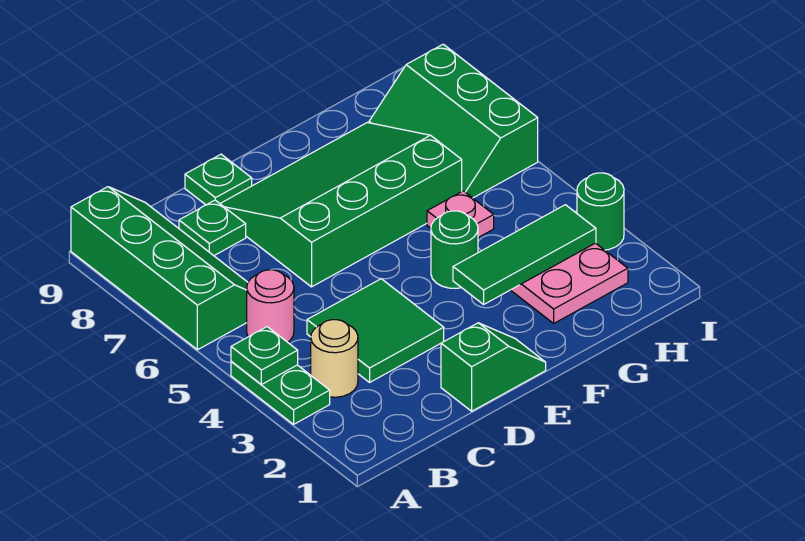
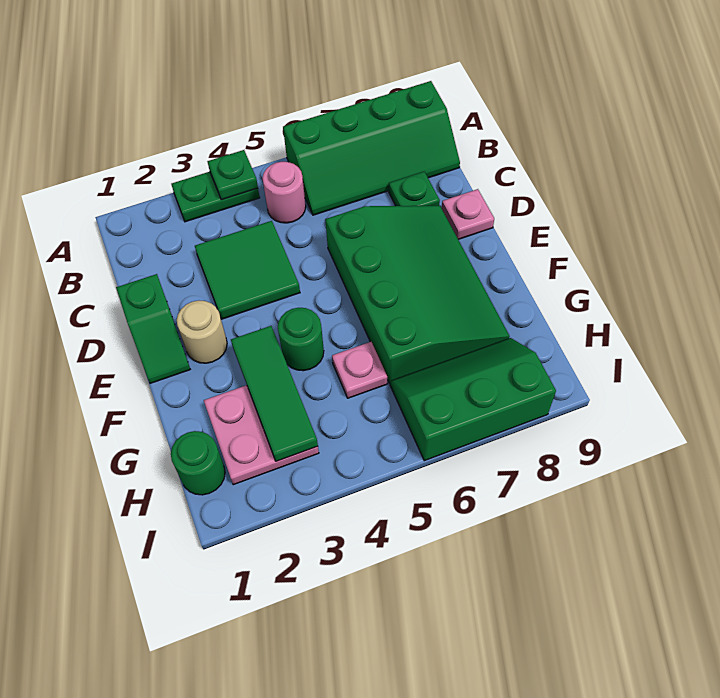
tan 1x1 round brick [311,320,358,397] -> tan 1x1 round brick moved to [177,301,227,363]
green 1x1 plate [185,154,252,205] -> pink 1x1 plate [442,189,494,239]
green 1x1 round brick [577,173,624,250] -> green 1x1 round brick moved to [171,431,225,495]

